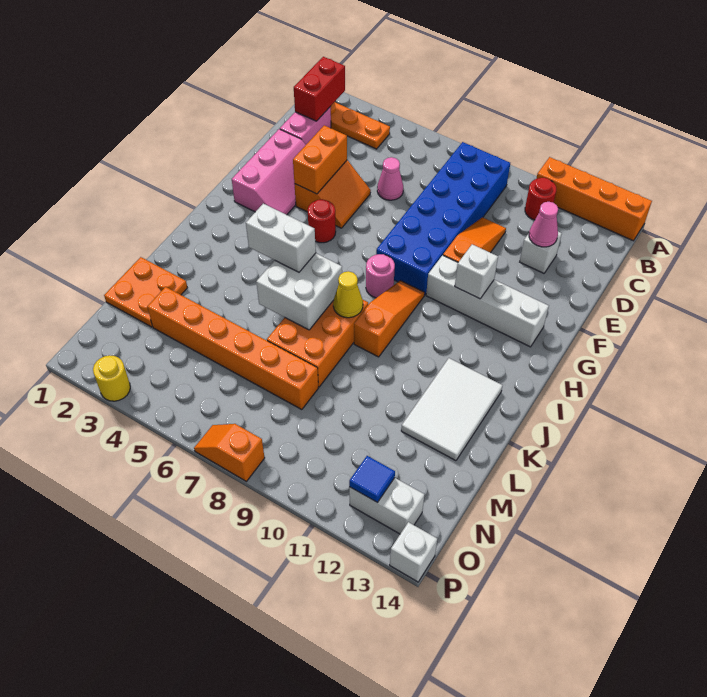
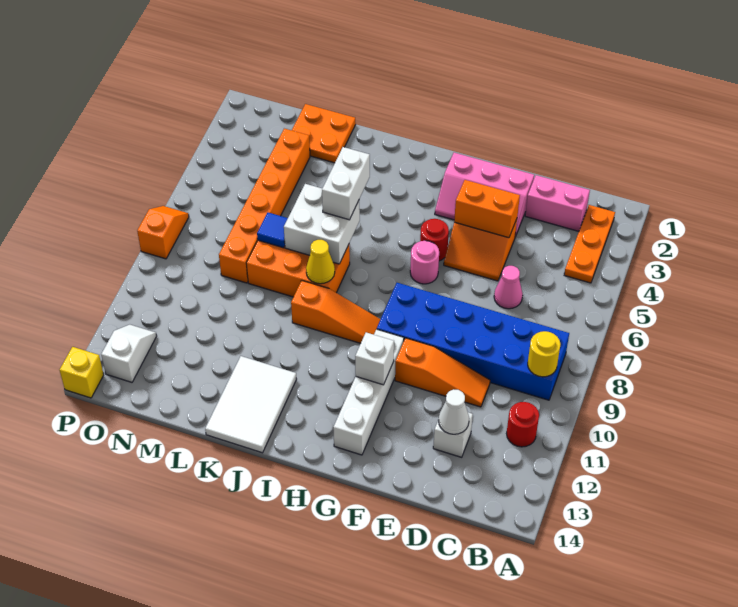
orange 1x4 brick [537,157,652,241] -> none
red 1x2 brick [294,57,345,121] -> none
pink 1x1 cone [529,202,558,247] -> white 1x1 cone [439,389,469,434]
pink 1x1 round brick [366,254,395,298] -> pink 1x1 round brick moved to [410,241,439,284]
white 2x3 tile [401,358,503,461] -> white 2x3 tile turned to [205,356,296,453]
white 1x2 brick [349,478,424,534] -> white 1x2 slope [101,325,157,382]
blue 1x1 tile [349,456,395,503] -> blue 1x1 tile moved to [257,213,288,248]
yellow 1x1 round brick [93,355,130,401] -> yellow 1x1 round brick moved to [528,331,561,377]
white 1x1 brick [390,522,437,582] -> yellow 1x1 brick [60,347,104,398]

